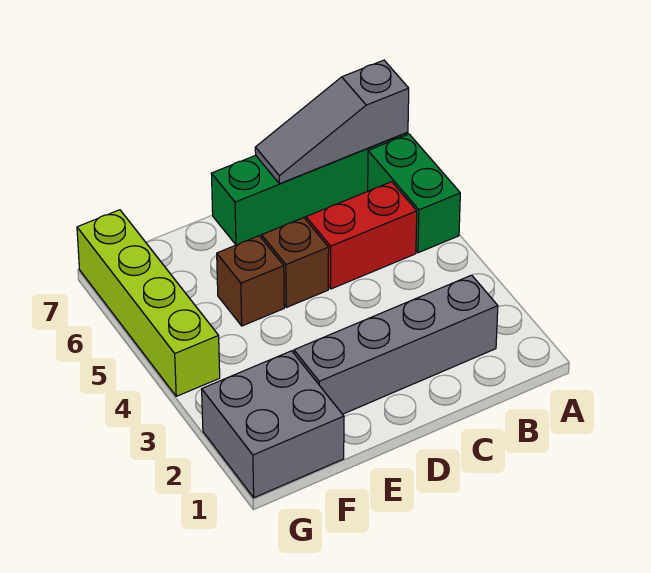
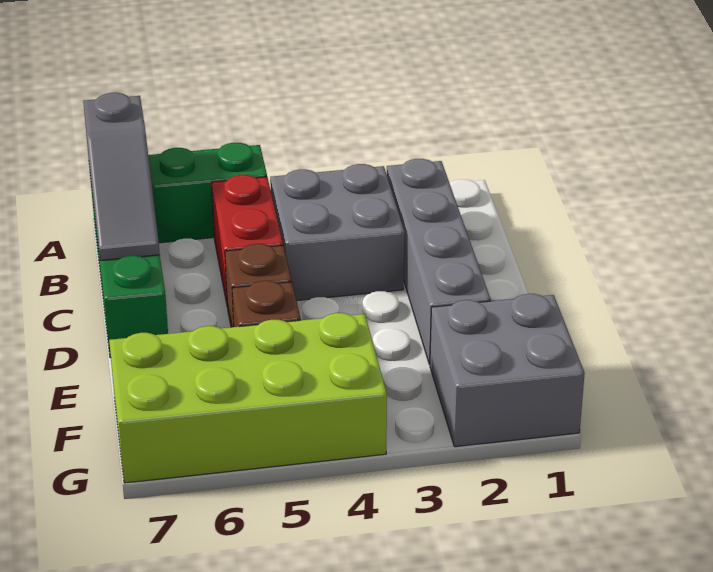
none -> grey 2x2 brick [270,164,405,301]
lime 1x4 brick [77,210,220,396] -> lime 2x4 brick [109,313,387,483]

